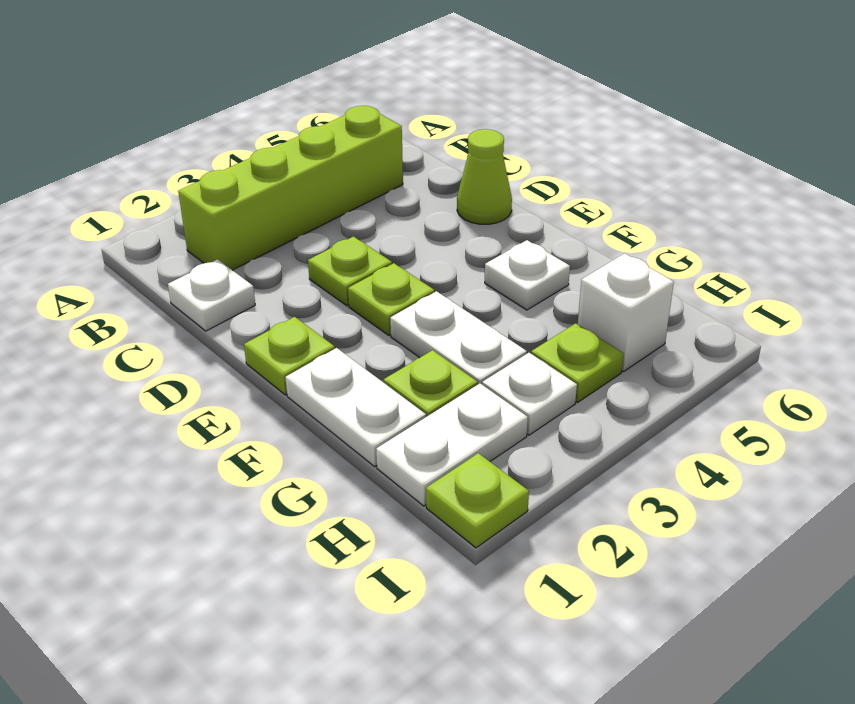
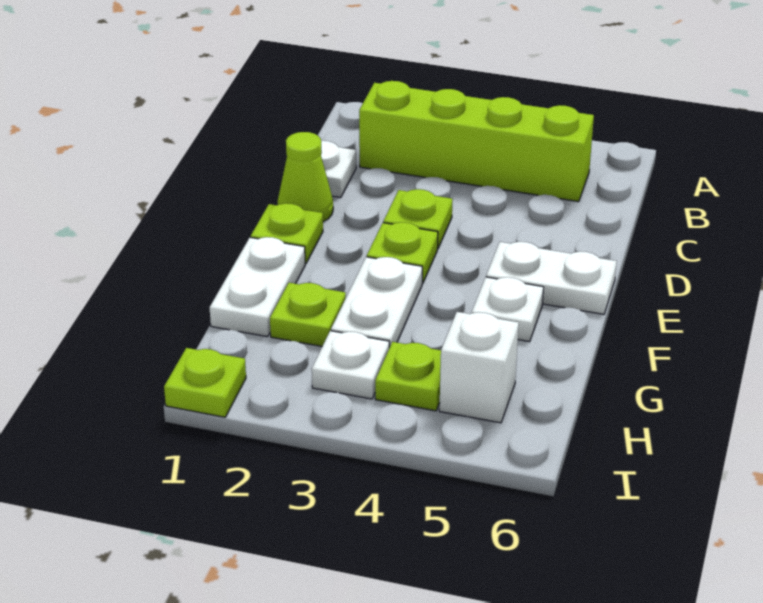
lime 1x1 cone [457,129,512,224] -> lime 1x1 cone moved to [278,132,333,222]
white 1x2 plate [376,384,528,506] -> white 1x2 plate moved to [486,242,617,314]

